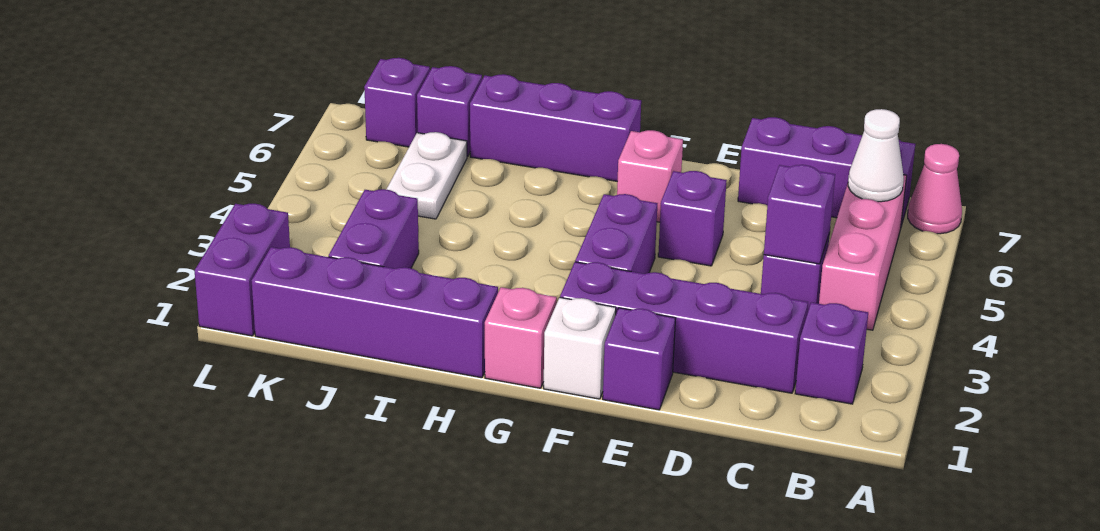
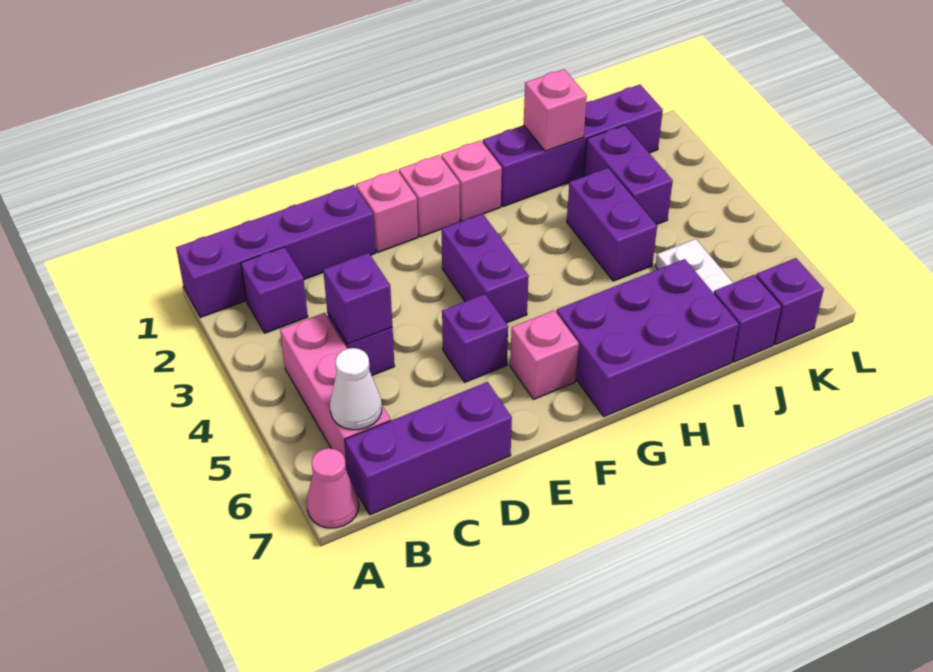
purple 1x4 brick [560,262,808,393] -> purple 1x4 brick moved to [176,185,376,317]
purple 1x1 brick [603,308,676,410] -> pink 1x1 brick [356,170,418,252]
white 1x1 brick [544,298,616,399] -> pink 1x1 brick [399,155,460,237]
purple 1x3 brick [470,74,641,181] -> purple 2x3 brick [556,259,739,416]
none -> pink 1x1 brick [524,69,587,151]
purple 1x2 brick [195,204,290,336] -> purple 1x2 brick moved to [567,168,657,281]

